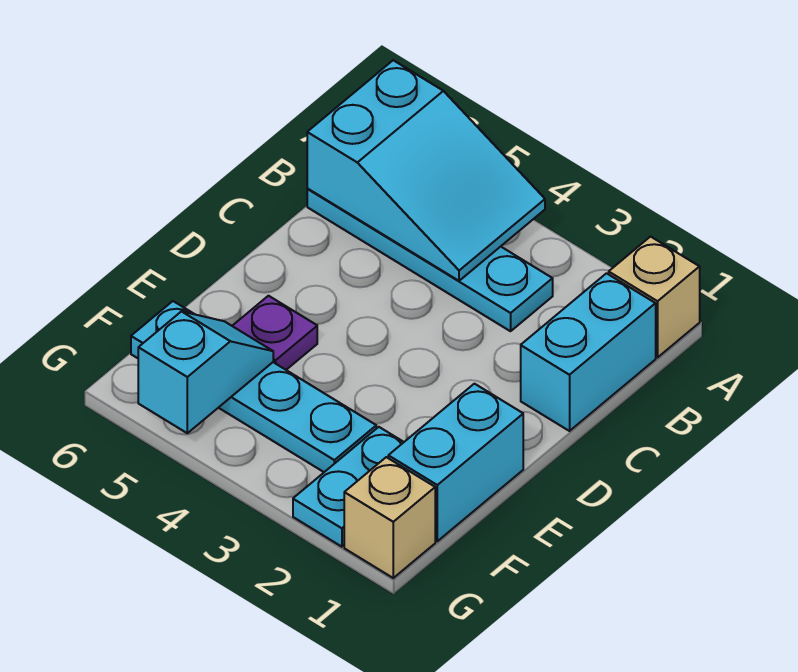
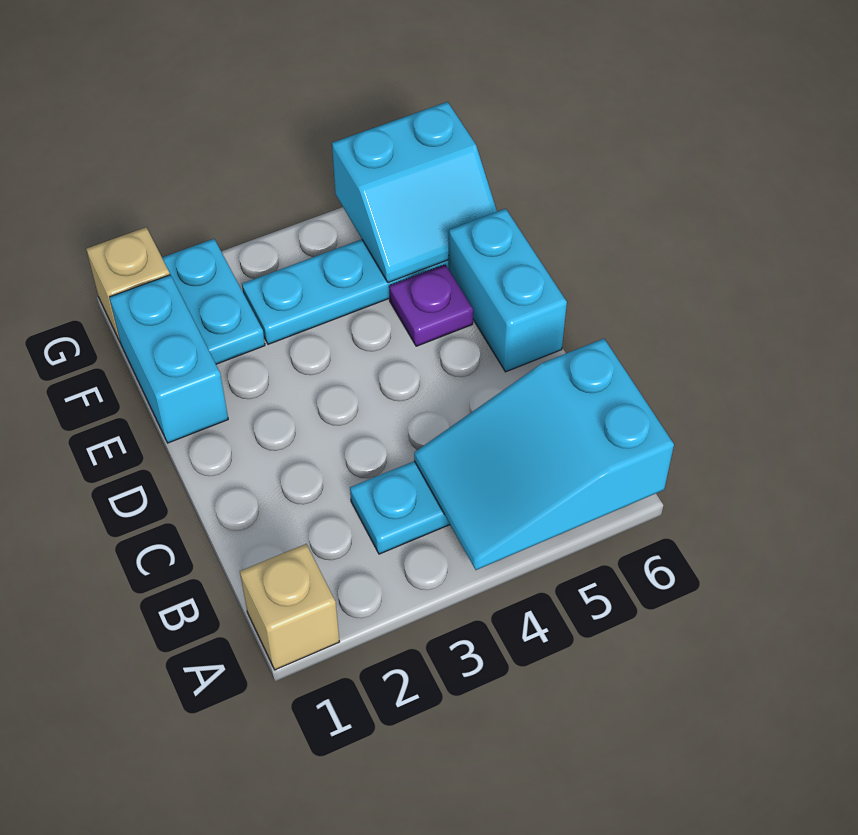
cyan 1x2 brick [521,273,656,431] -> cyan 1x2 brick moved to [448,209,567,372]
cyan 1x2 slope [138,311,273,433] -> cyan 2x2 slope [332,102,497,283]

